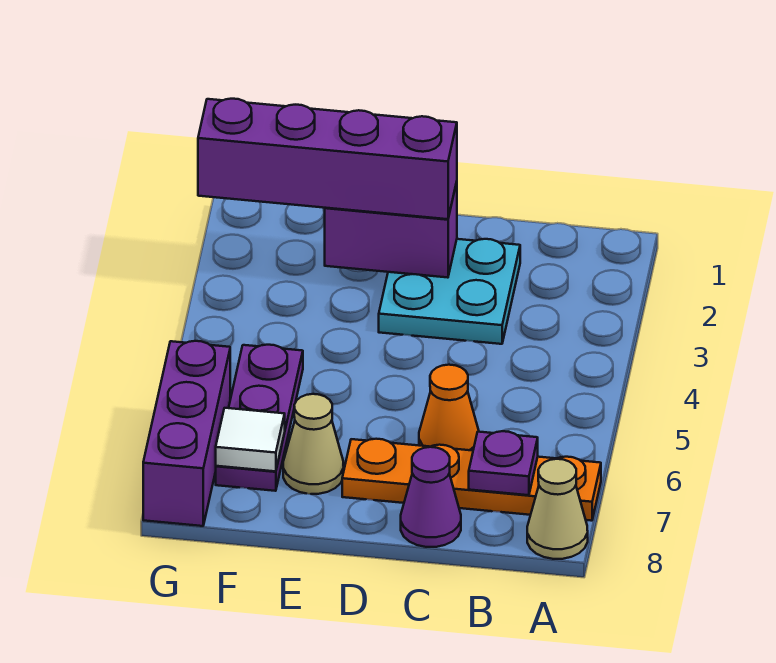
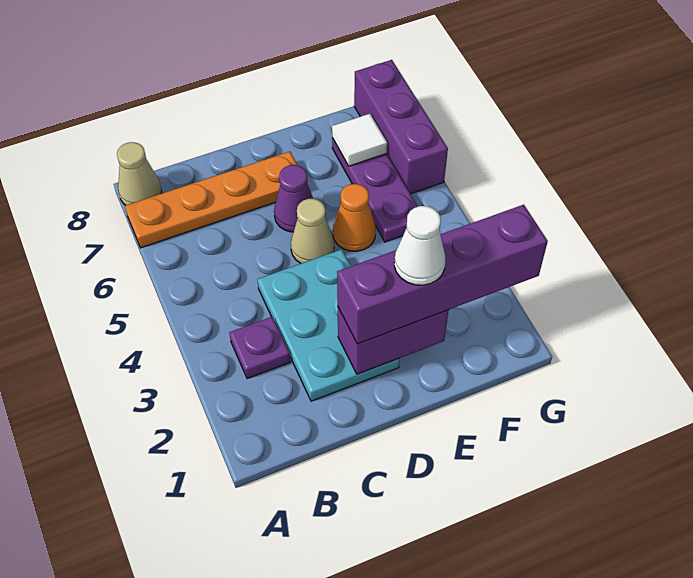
purple 1x1 plate [469,431,538,495] -> purple 1x1 plate moved to [229,317,290,379]
cyan 2x2 plate [379,239,520,344] -> cyan 2x3 plate [257,249,400,401]
orange 1x1 cone [419,365,479,451] -> orange 1x1 cone moved to [333,184,376,251]
purple 1x1 cone [401,447,461,547] -> purple 1x1 cone moved to [274,165,313,232]
none -> white 1x1 cone [394,206,446,285]
tan 1x1 cone [283,394,344,494] -> tan 1x1 cone moved to [291,199,334,263]

